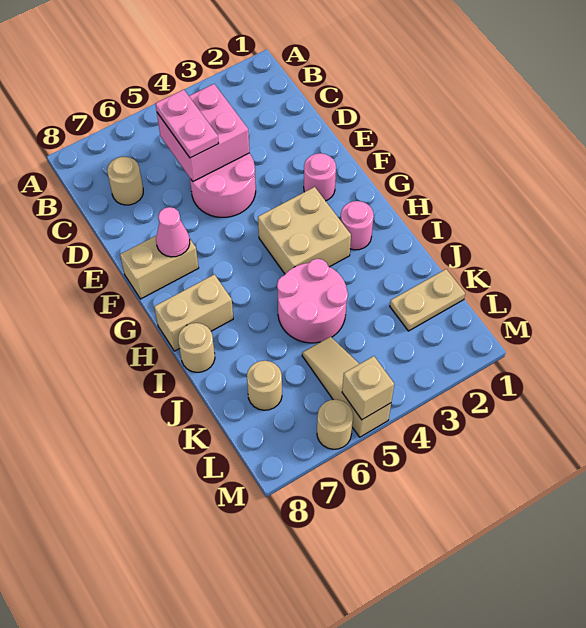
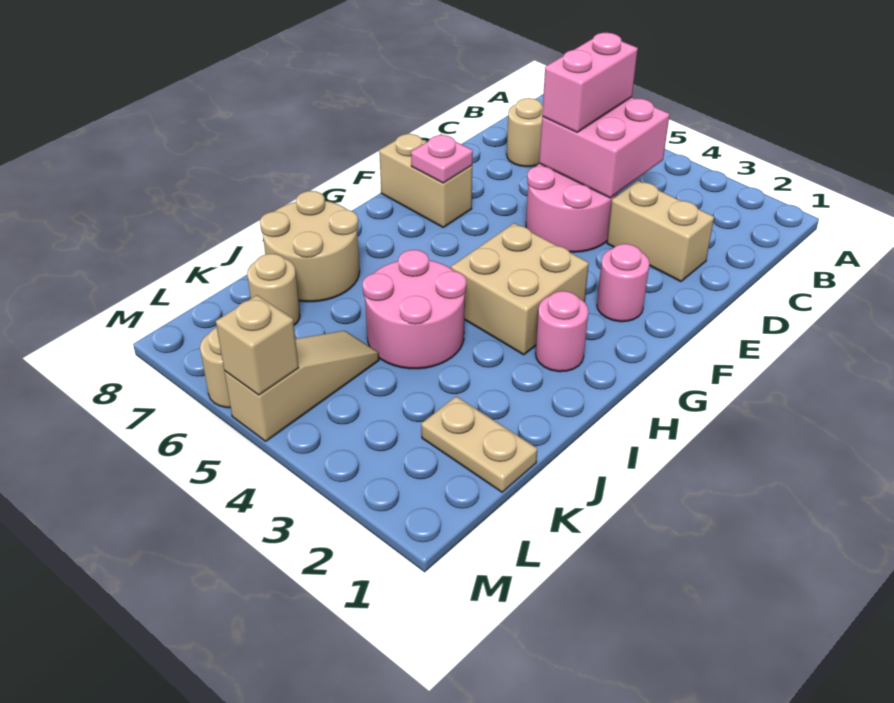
pink 1x2 plate [155,90,219,158] -> pink 1x2 brick [542,33,638,132]
pink 1x1 cone [156,207,190,257] -> pink 1x1 plate [411,134,473,183]
tan 1x2 brick [154,274,233,351] -> tan 1x2 brick moved to [607,181,714,282]
tan 1x1 round brick [178,323,215,372] -> tan 2x2 round brick [260,191,360,302]

